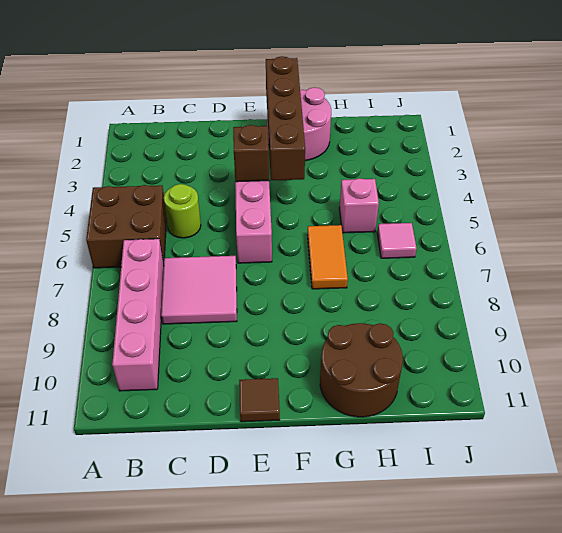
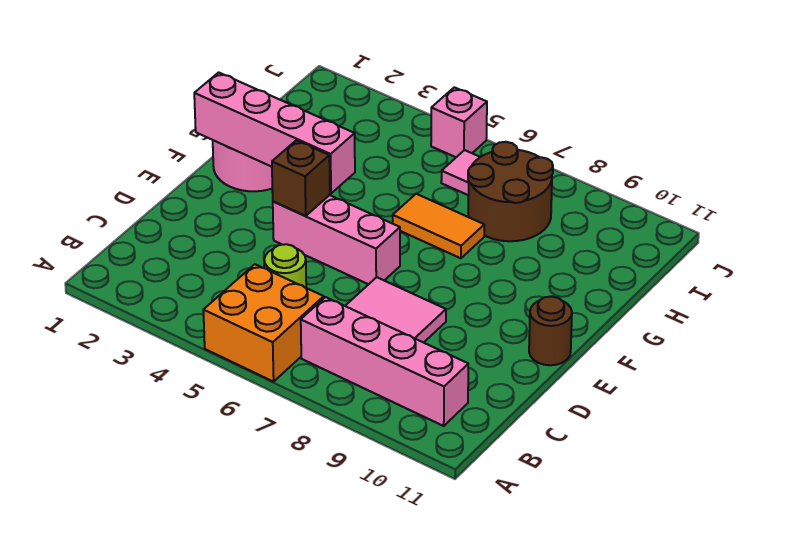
brown 2x2 brick [86,185,167,268] -> orange 2x2 brick [203,264,324,382]
brown 1x1 tile [239,378,280,422] -> brown 1x1 round brick [529,296,572,365]
brown 1x4 brick [266,56,305,180] -> pink 1x4 brick [194,72,355,193]
brown 2x2 round brick [320,323,403,417] -> brown 2x2 round brick moved to [468,142,553,241]
pink 1x1 brick [339,178,379,233] -> pink 1x1 brick moved to [431,87,487,157]

